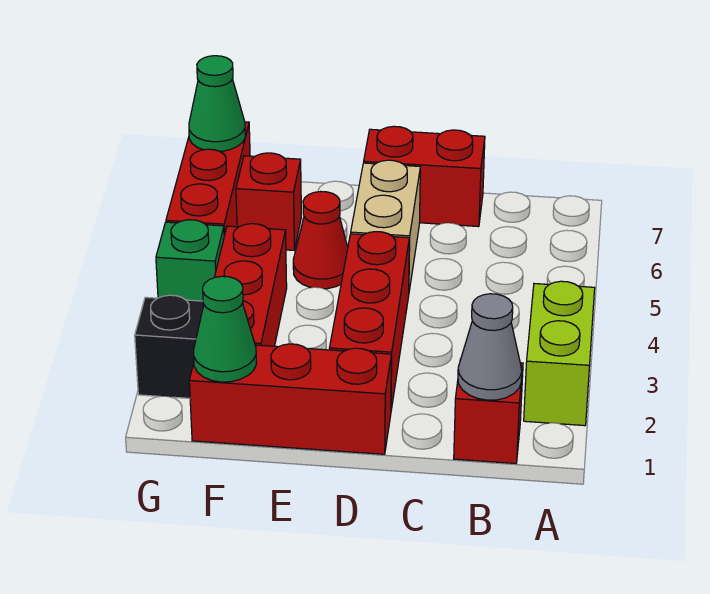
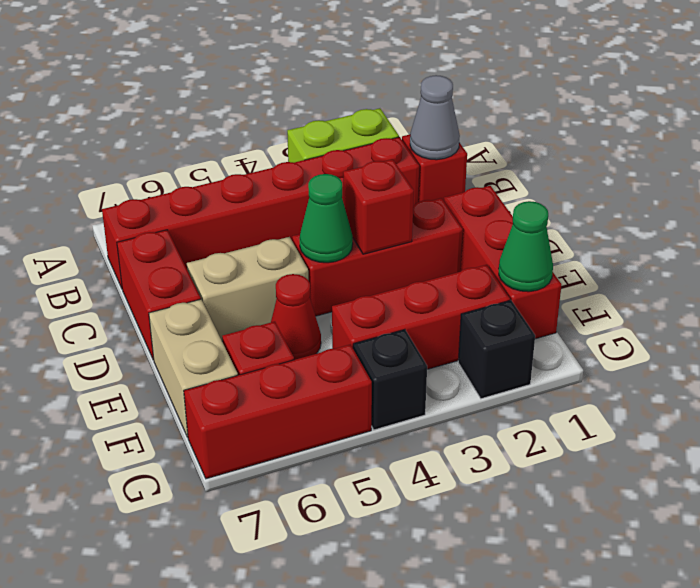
none -> red 1x6 brick [102,137,419,288]
none -> red 1x1 brick [343,159,414,254]
none -> tan 1x2 brick [149,299,238,437]
green 1x1 brick [156,220,224,301] -> black 1x1 brick [353,329,427,430]
green 1x1 cone [189,56,245,151] -> green 1x1 cone moved to [299,174,353,263]

